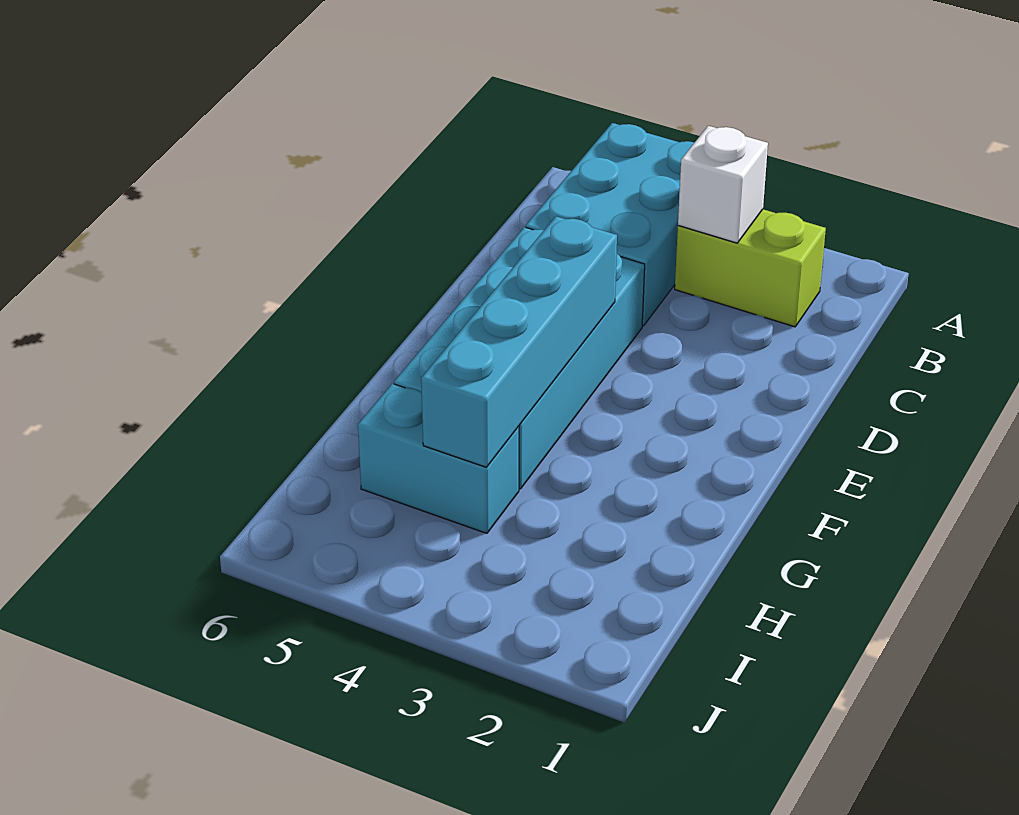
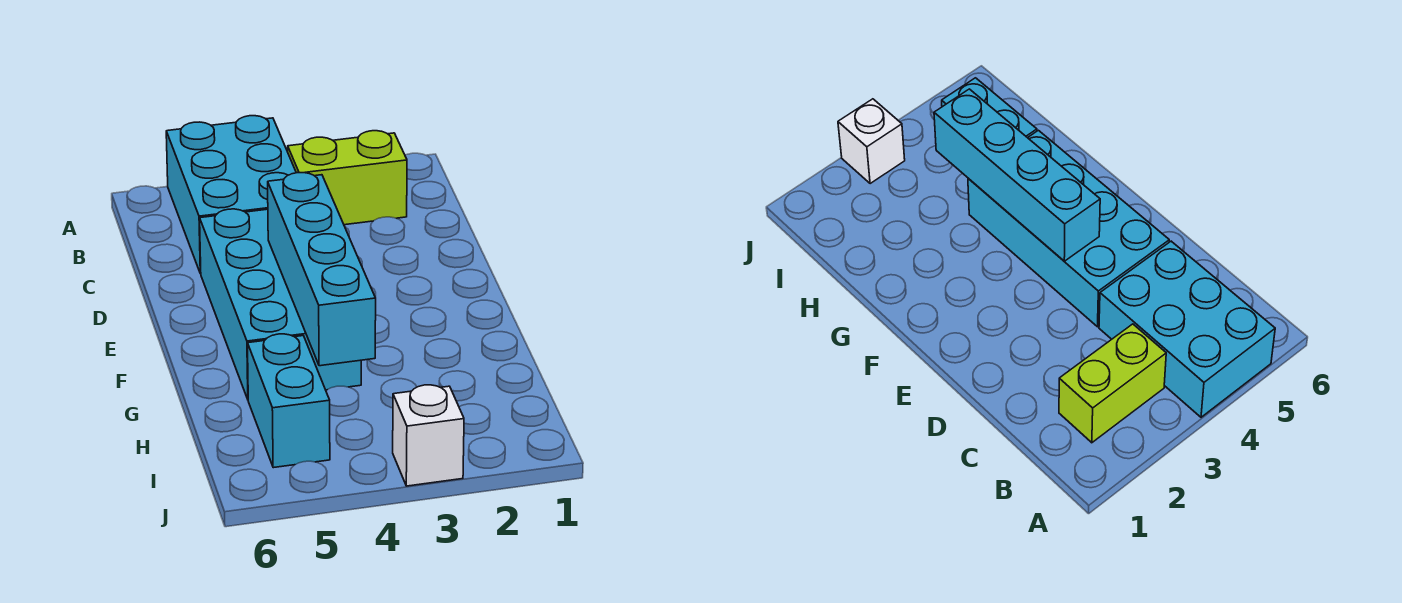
white 1x1 brick [678,126,768,243] -> white 1x1 brick moved to [393,385,464,486]
cyan 1x2 brick [358,384,519,533] -> cyan 1x2 brick turned to [248,334,330,468]

